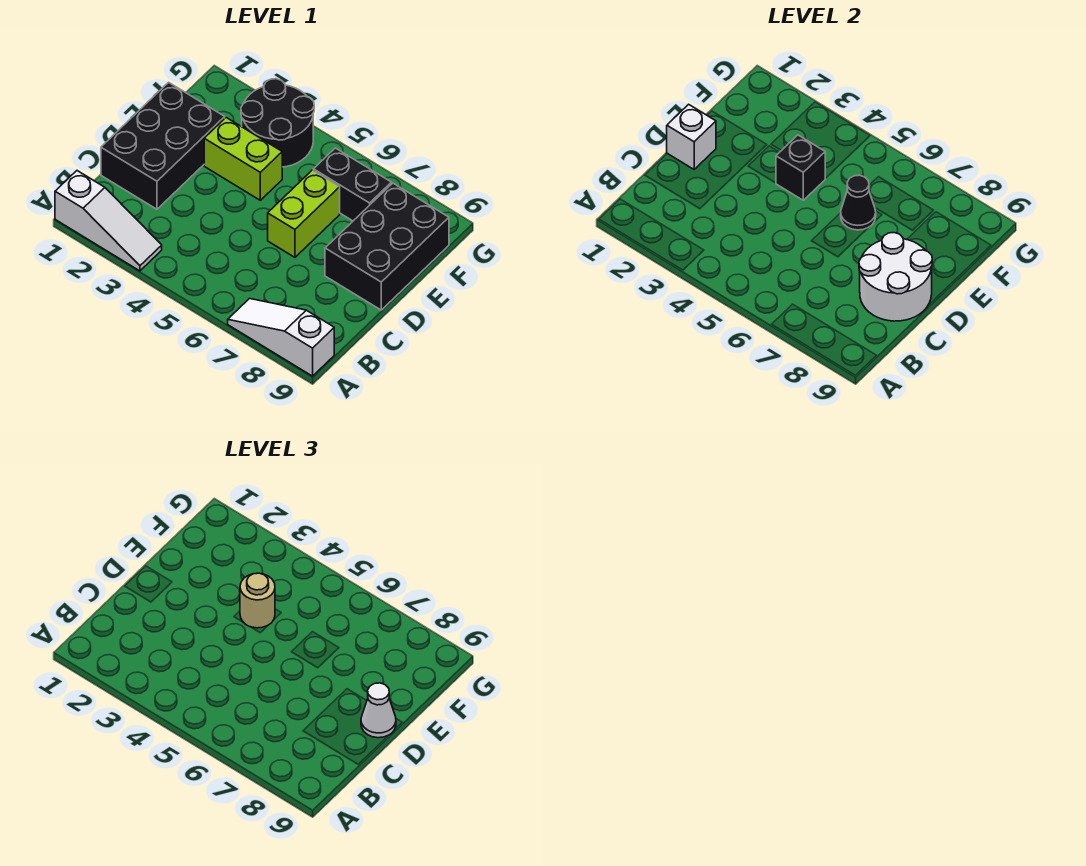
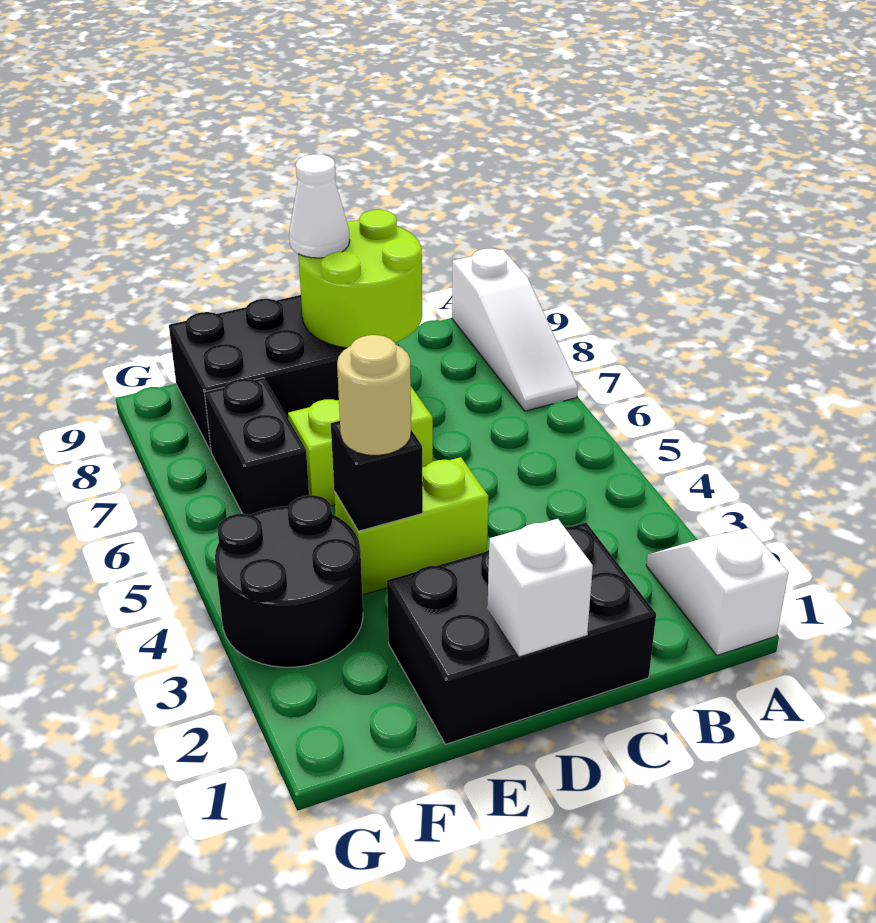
white 1x3 slope [55,171,162,271] -> white 1x2 slope [646,528,789,655]
white 2x2 round brick [859,233,932,321] -> lime 2x2 round brick [298,210,422,348]
lime 1x2 brick [204,118,282,200] -> lime 1x2 brick turned to [334,457,488,595]
black 1x1 cone [841,175,876,230] -> none

